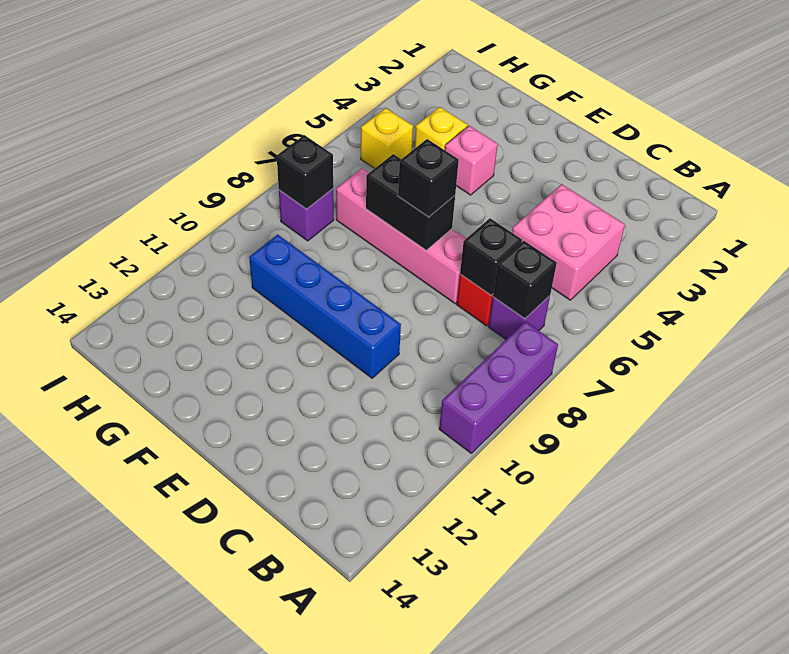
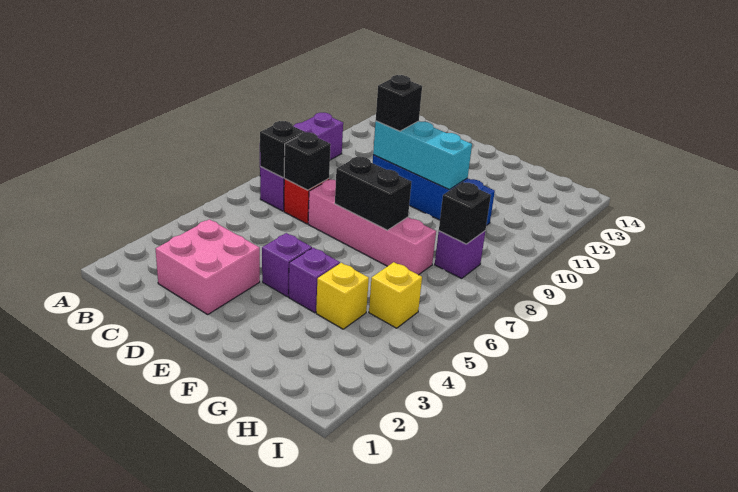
pink 2x2 brick [512,184,625,300] -> pink 2x2 brick moved to [156,219,260,314]
none -> cyan 1x3 brick [373,121,472,190]
none -> purple 1x1 brick [262,233,312,297]
black 1x1 brick [398,139,459,217] -> black 1x1 brick moved to [376,75,422,131]
pink 1x1 brick [445,126,498,195] -> purple 1x1 brick [289,248,340,313]

